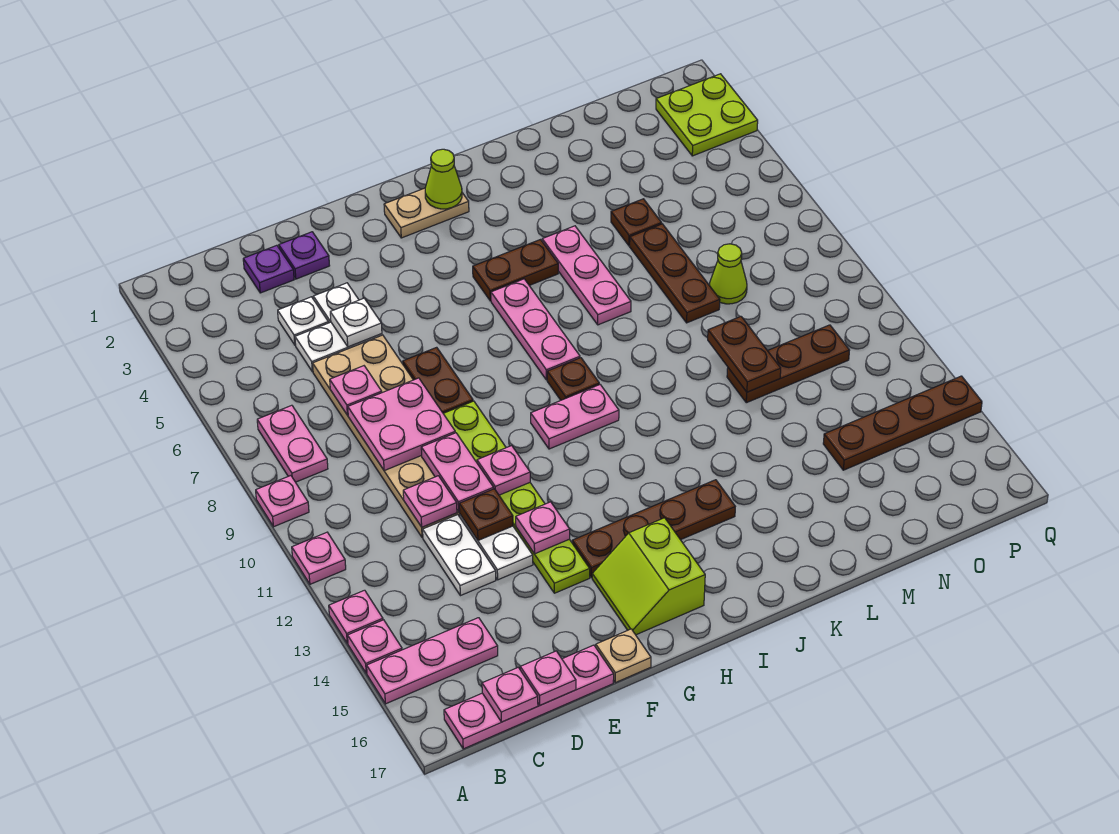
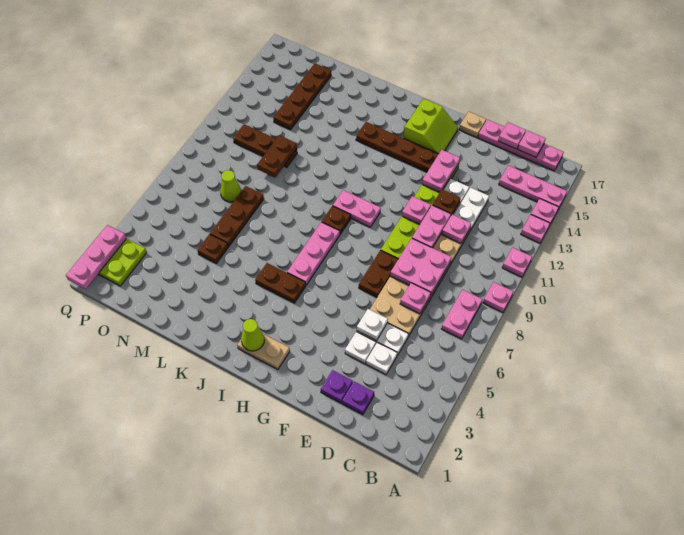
pink 1x1 plate [516,502,570,554] -> pink 1x2 plate [422,150,460,192]
pink 1x3 plate [542,226,631,325] -> pink 1x3 plate moved to [66,225,127,289]
brown 1x4 plate [823,376,982,470] -> brown 1x4 plate turned to [273,64,331,130]

